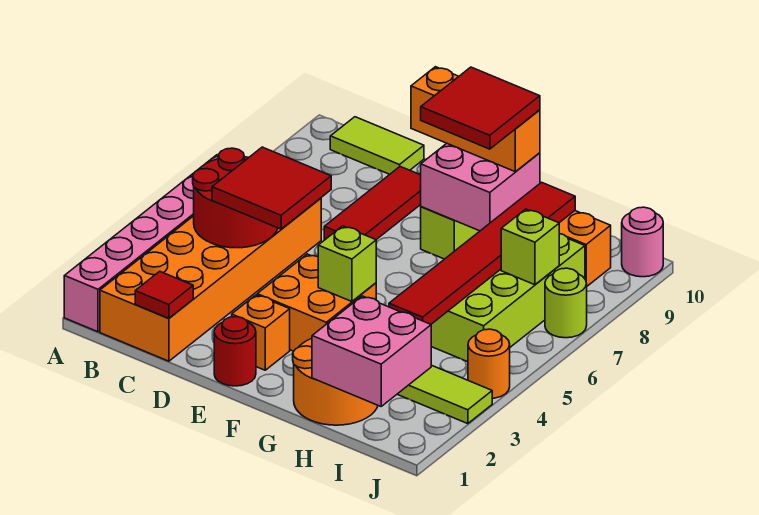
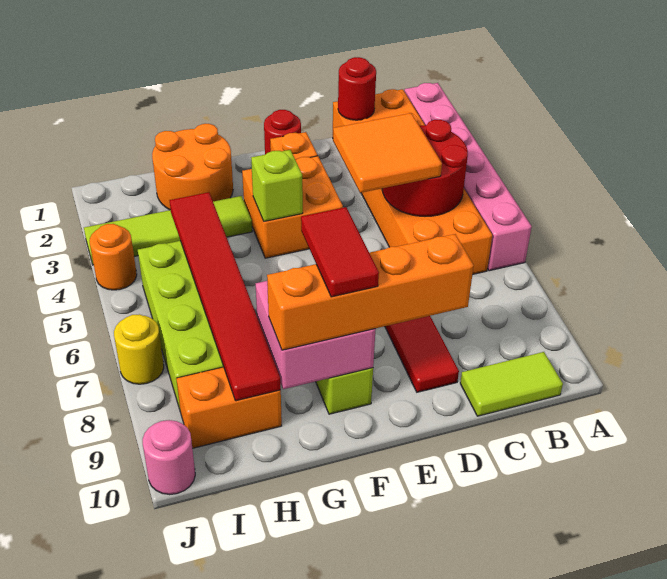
red 1x1 tile [135,271,193,318] -> red 1x1 round brick [338,57,376,120]
red 2x2 tile [212,147,331,229] -> orange 2x2 tile [333,113,442,193]
orange 1x3 brick [411,67,540,172] -> orange 1x4 brick [267,234,474,350]
red 2x2 tile [421,67,540,149] -> red 1x2 tile [301,207,379,297]
pink 2x2 brick [312,296,431,406] -> none
lime 1x1 brick [501,209,559,285] -> none
lime 1x1 round brick [545,268,587,338] -> yellow 1x1 round brick [114,314,164,384]

